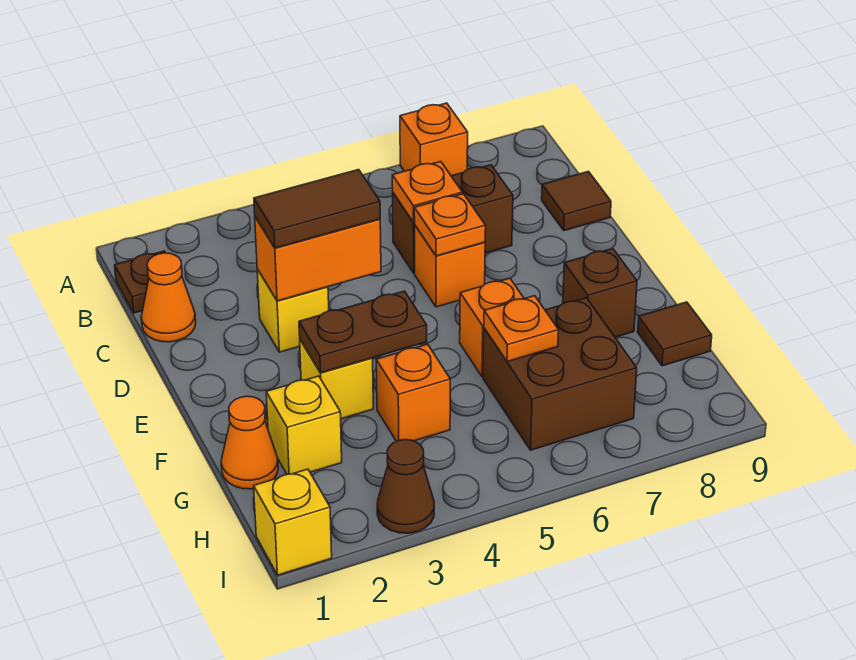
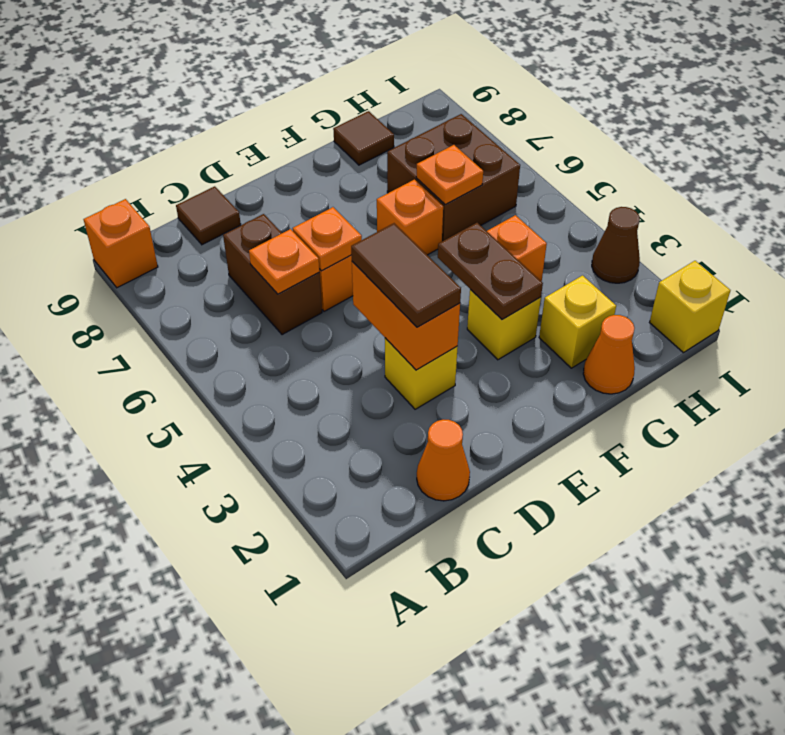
orange 1x1 brick [400,103,468,176] -> orange 1x1 brick moved to [84,199,158,288]
brown 1x1 plate [115,251,165,313] -> none
brown 1x1 brick [563,249,637,337] -> none

